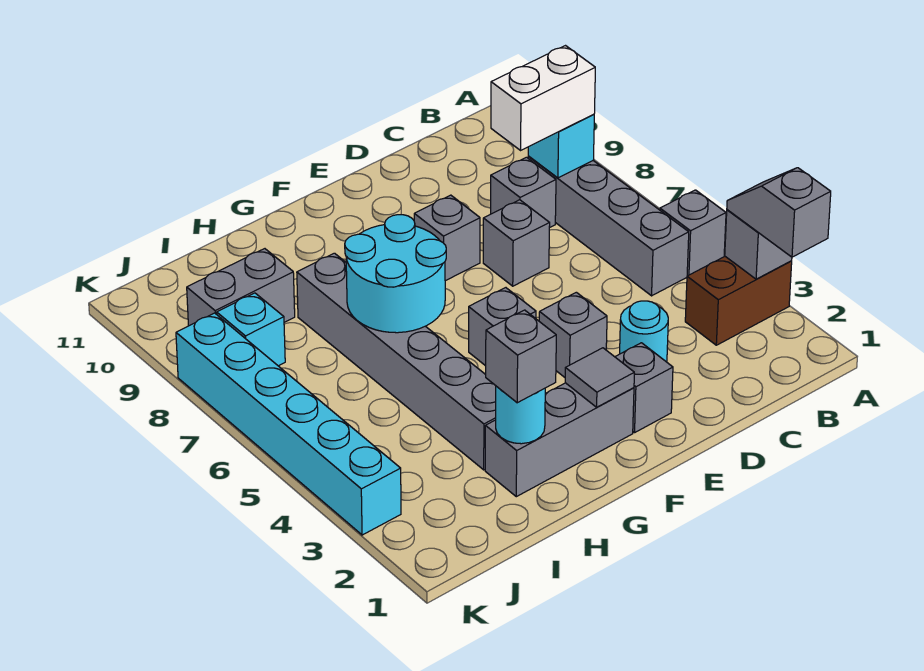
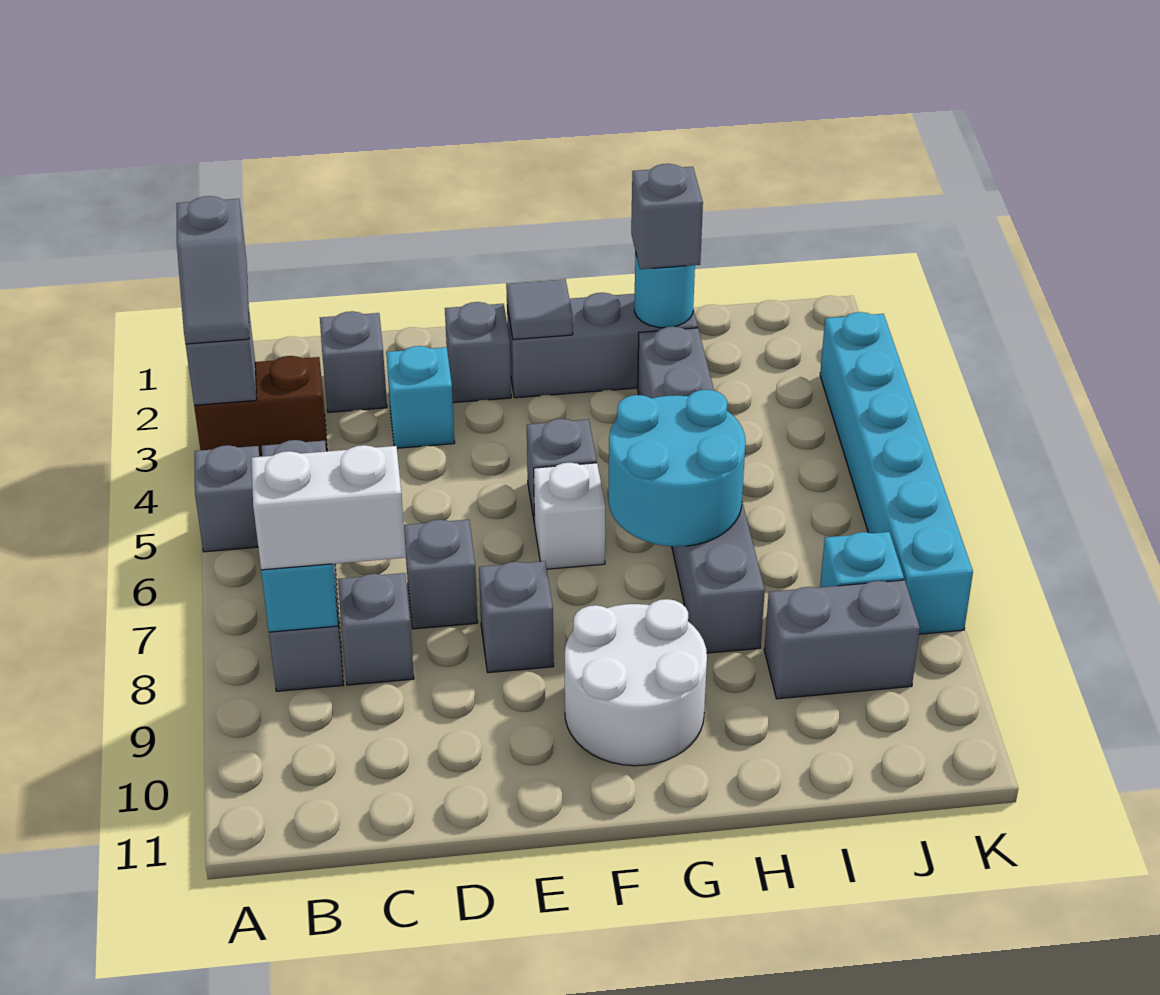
cyan 1x1 round brick [620,301,668,362] -> cyan 1x1 brick [386,346,455,448]
grey 1x1 brick [539,292,607,377] -> grey 1x1 brick moved to [320,311,387,412]
none -> white 1x1 brick [534,463,605,569]
none -> white 2x2 round brick [565,599,707,766]

